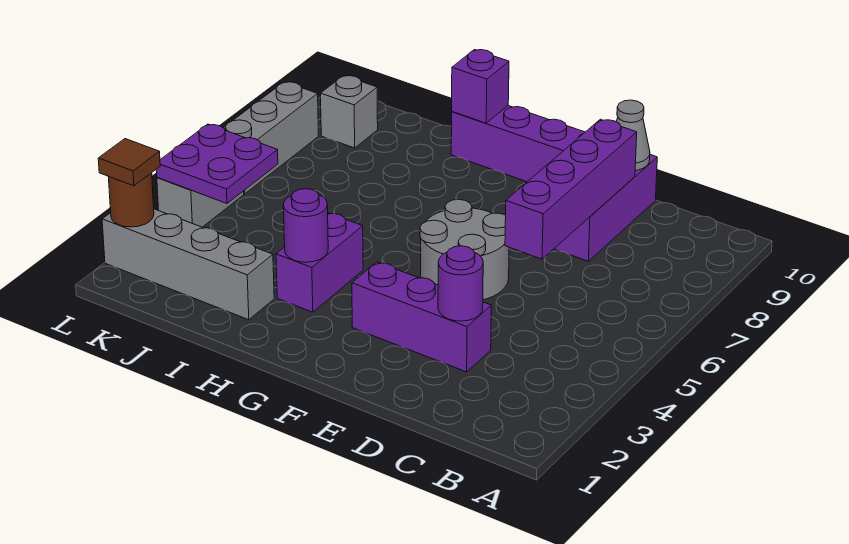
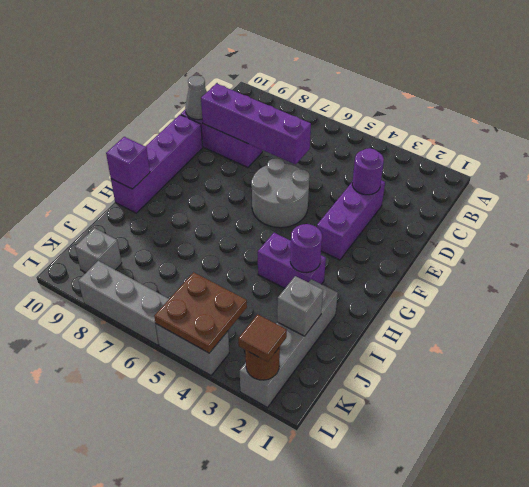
none -> grey 1x1 brick [277,276,323,336]
purple 2x2 plate [156,124,278,203] -> brown 2x2 plate [154,272,247,353]

